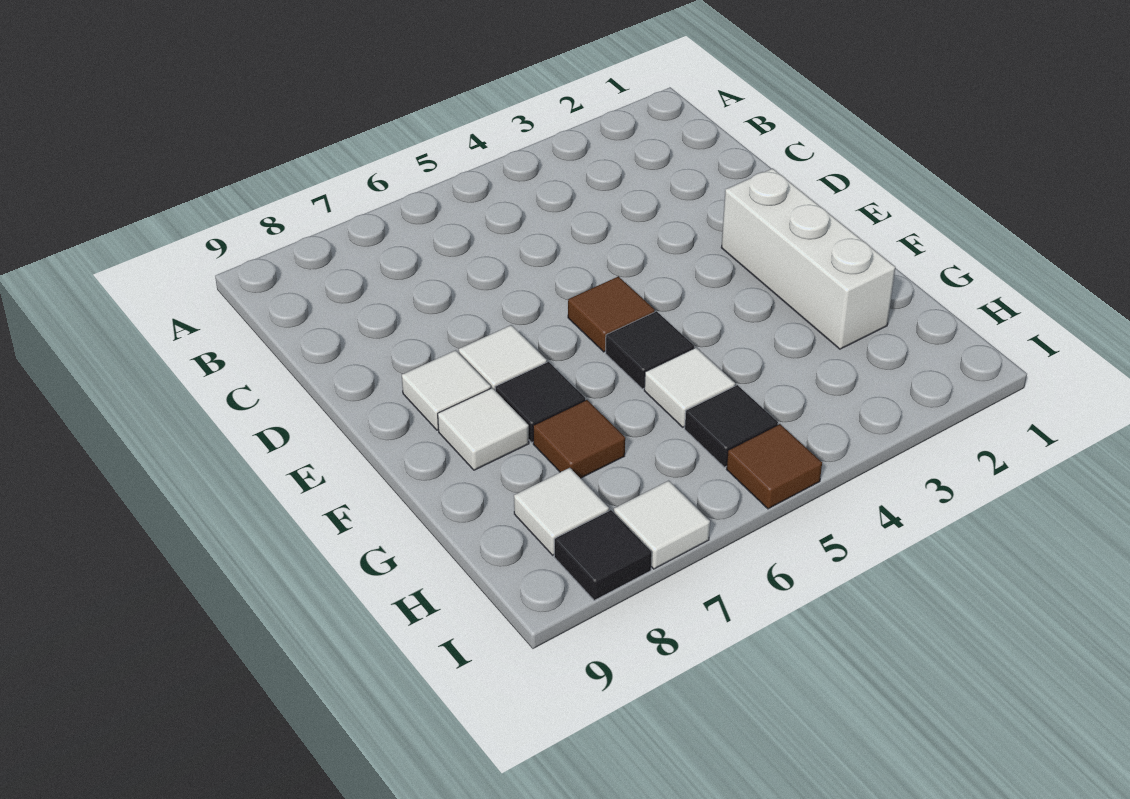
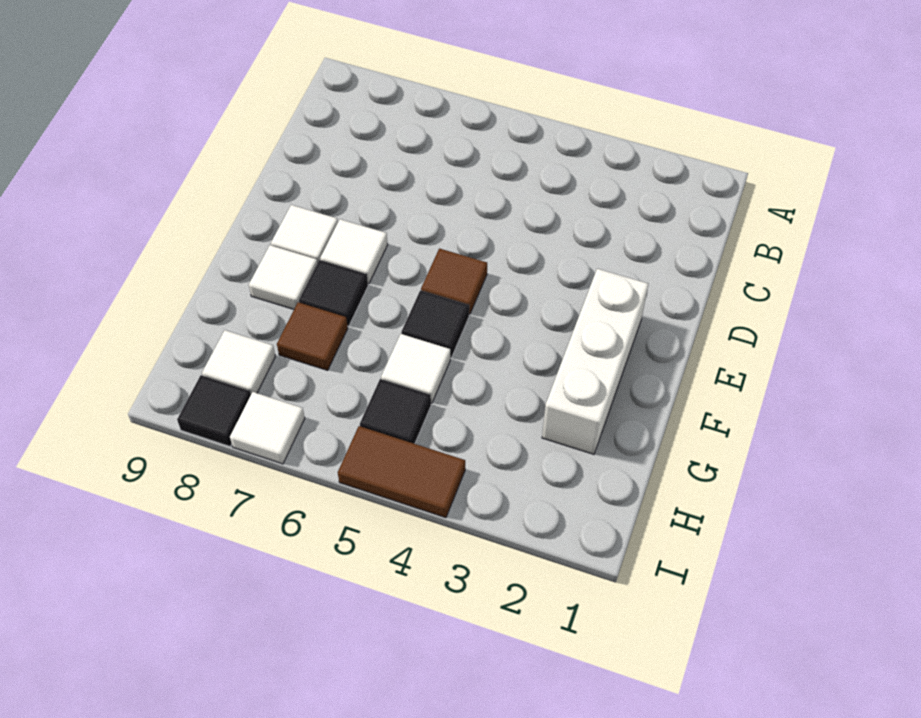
brown 1x1 tile [726,424,822,509] -> brown 1x2 tile [338,426,465,518]

